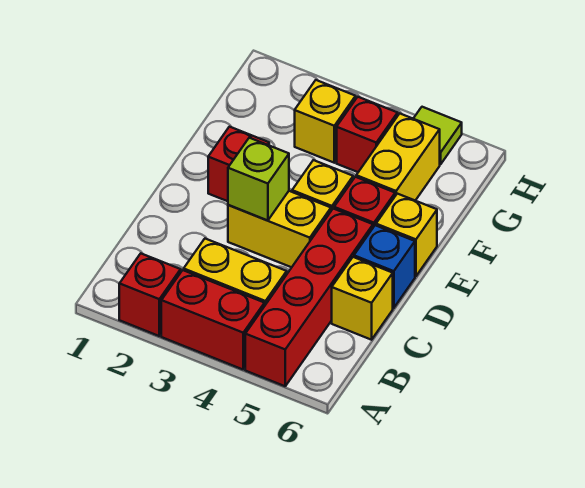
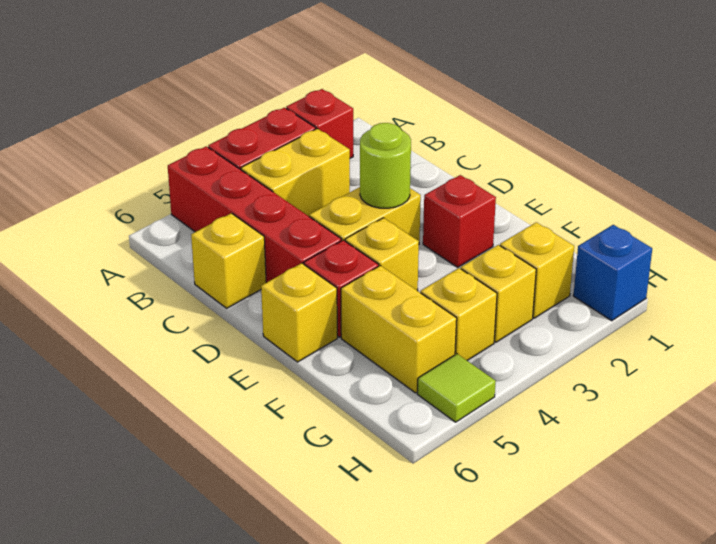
lime 1x1 brick [228,138,289,221] -> lime 1x1 round brick [360,123,411,208]
blue 1x1 brick [354,225,415,308] -> blue 1x1 brick moved to [573,225,652,321]
none -> yellow 1x1 brick [500,222,574,318]
red 1x1 brick [337,97,398,172] -> yellow 1x1 brick [421,268,497,360]

